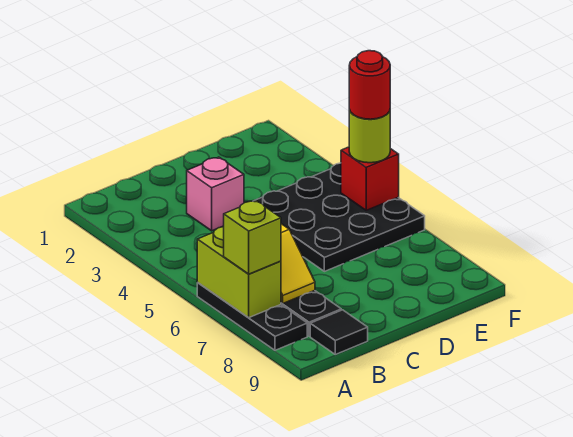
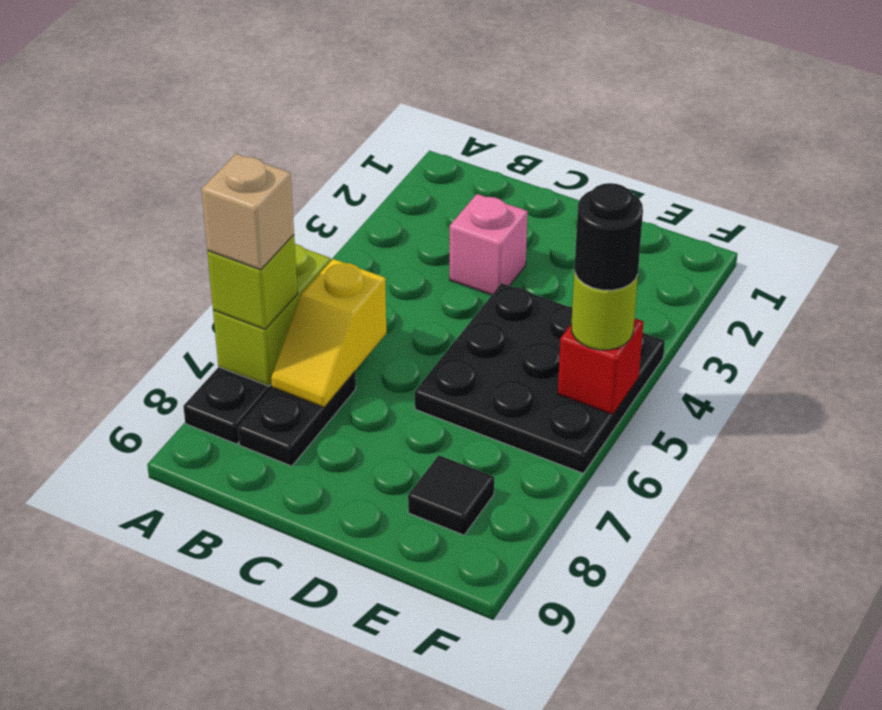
none -> tan 1x1 brick [202,154,294,270]
black 1x1 tile [310,310,368,354] -> black 1x1 tile moved to [408,455,494,535]
red 1x1 round brick [349,51,390,119] -> black 1x1 round brick [575,183,643,290]

